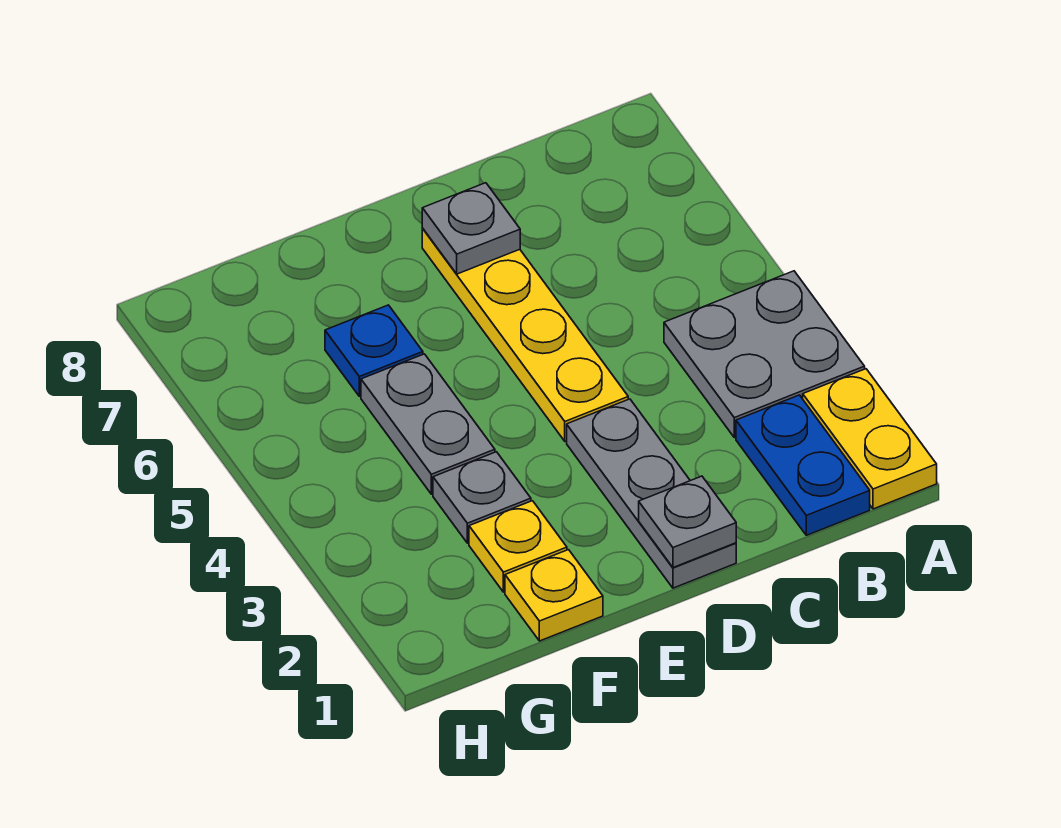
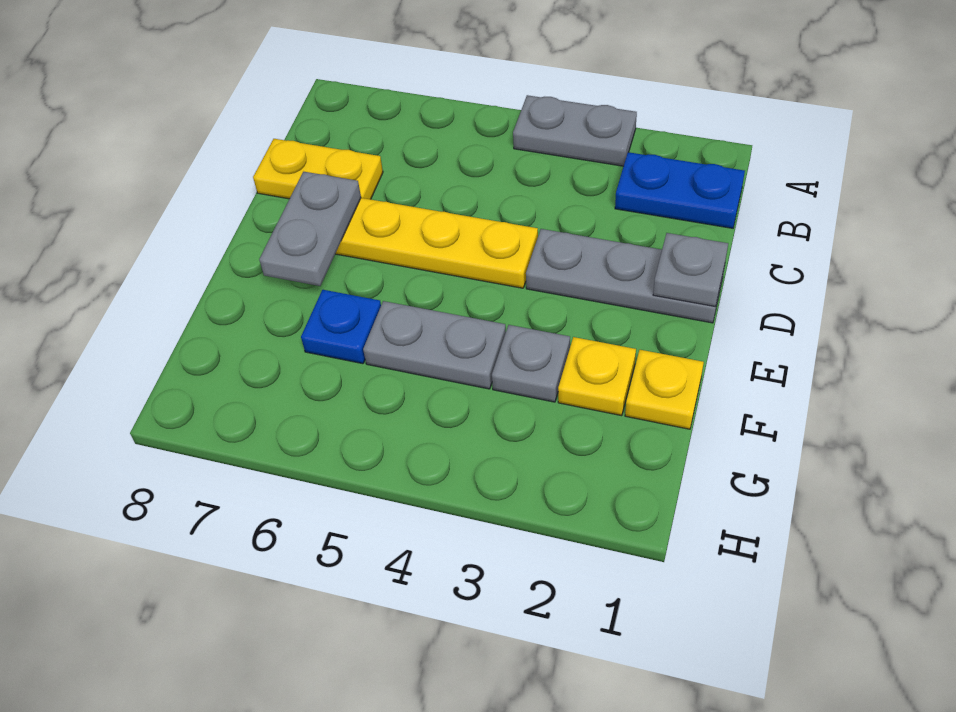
yellow 1x2 plate [803,369,937,509] -> yellow 1x2 plate moved to [253,139,383,199]
grey 2x2 plate [664,271,865,438] -> grey 1x2 plate [513,95,637,166]
grey 1x1 plate [422,183,520,274] -> grey 1x2 plate [259,172,361,286]

